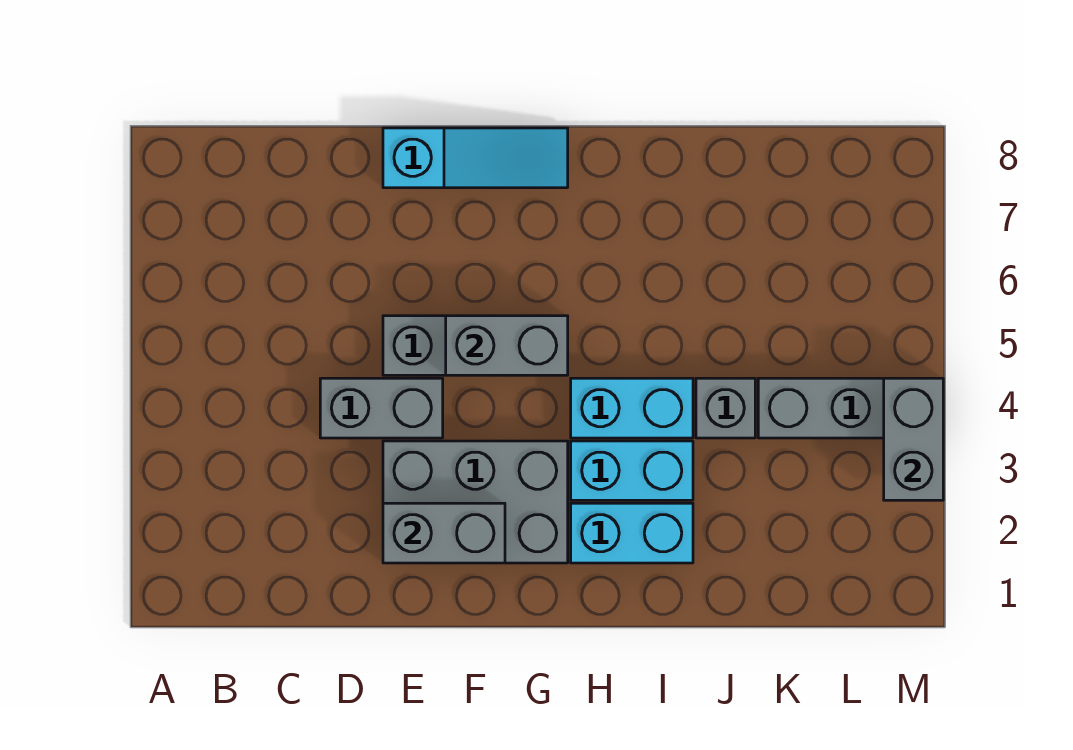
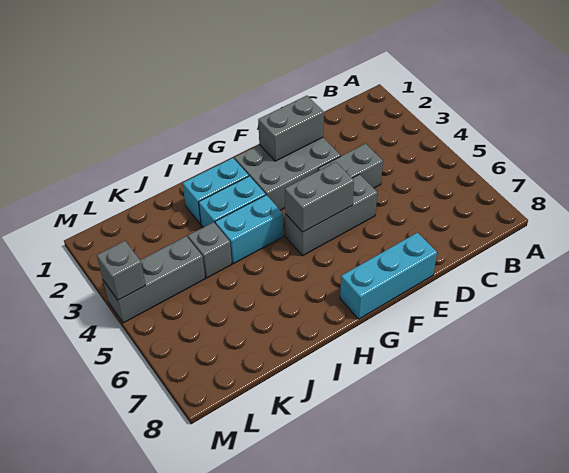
cyan 1x3 slope [383,128,568,188] -> cyan 1x3 brick [340,233,437,319]
grey 1x2 brick [884,378,943,500] -> grey 1x1 brick [97,241,146,300]

